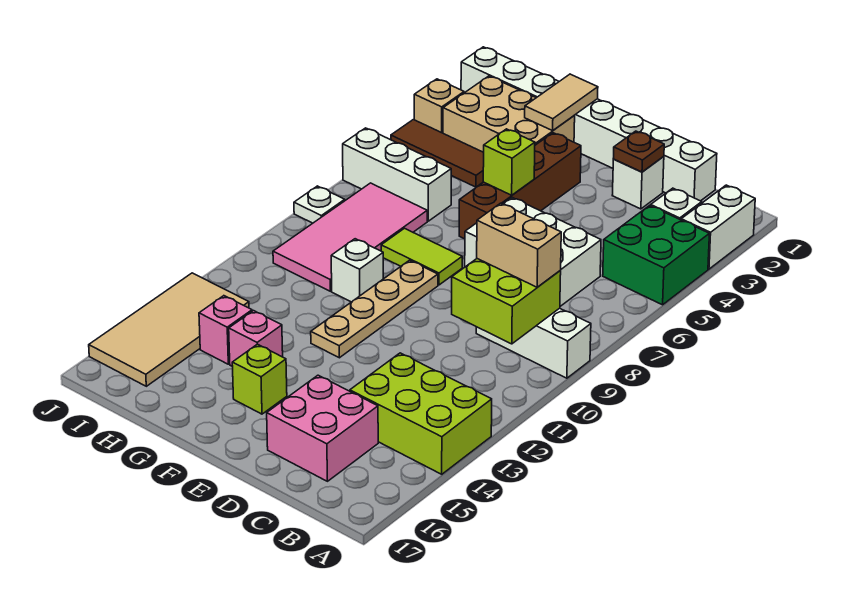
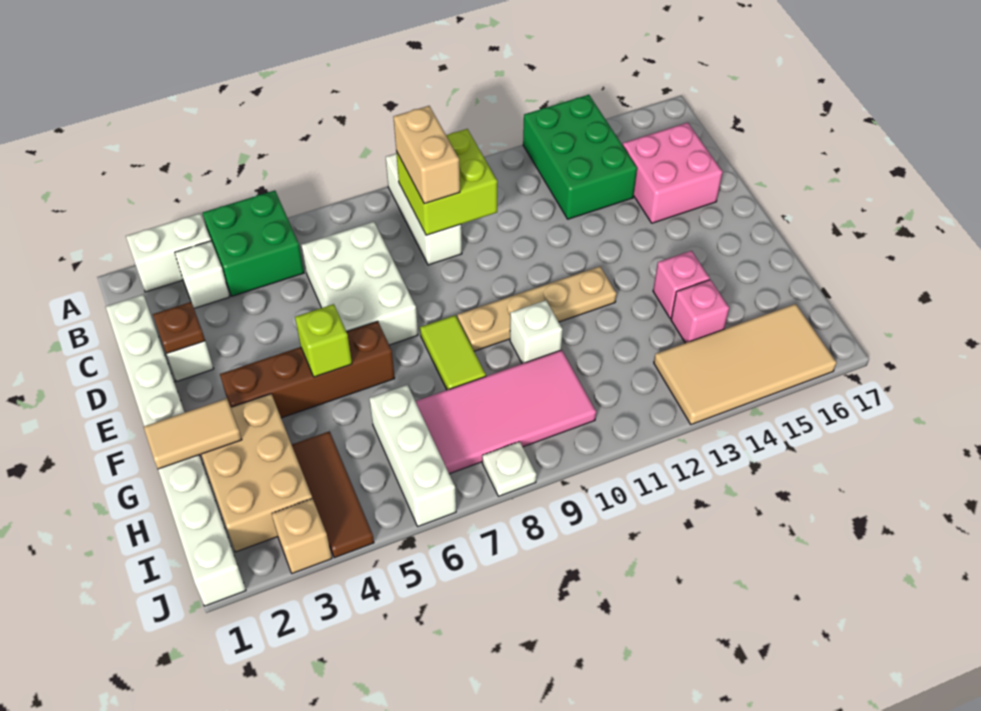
lime 2x3 brick [350,353,492,474] -> green 2x3 brick [523,95,637,219]
lime 1x1 brick [232,344,287,414] -> none

